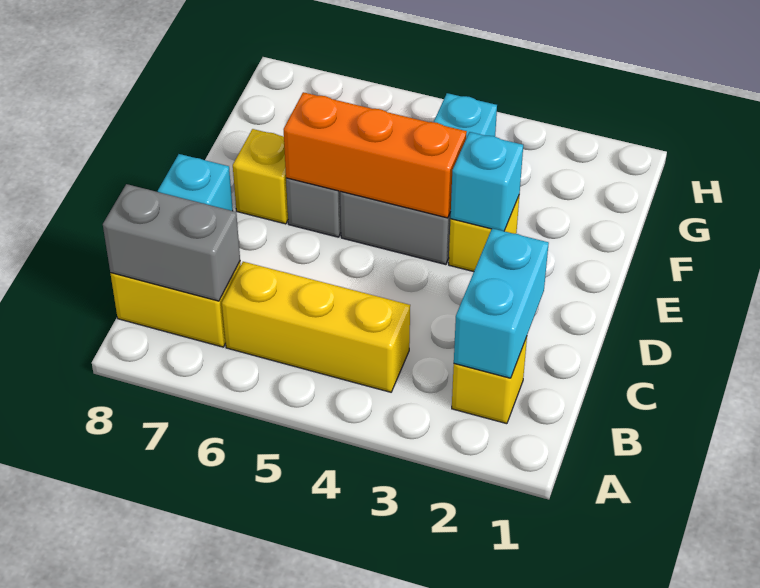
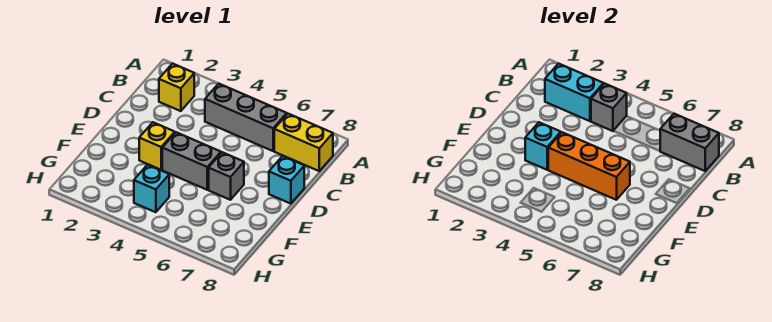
cyan 1x2 brick [454,228,549,378] -> cyan 1x2 brick turned to [545,63,604,121]
yellow 1x3 brick [222,262,410,392] -> grey 1x3 brick [205,84,287,151]
none -> grey 1x1 brick [591,84,627,131]
yellow 1x1 brick [233,129,288,224] -> none

